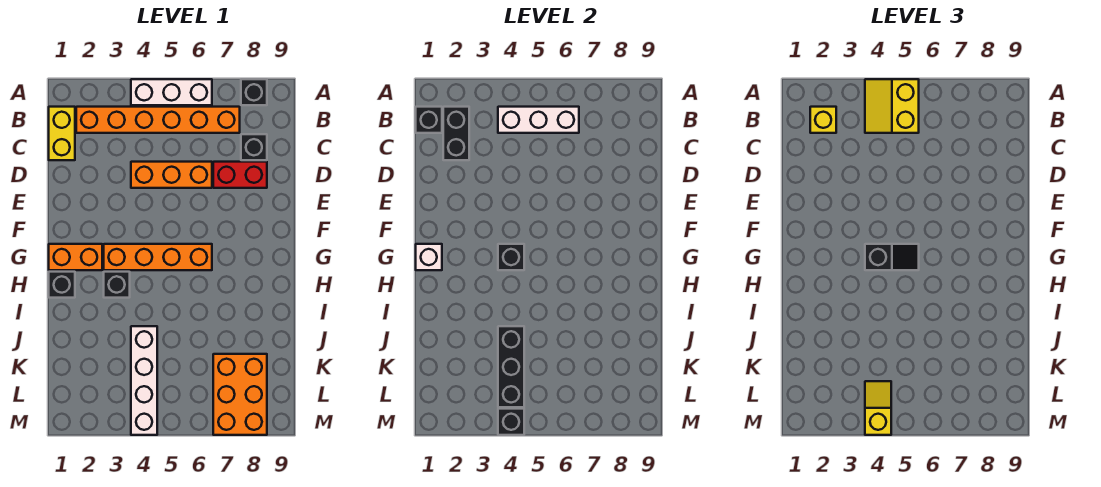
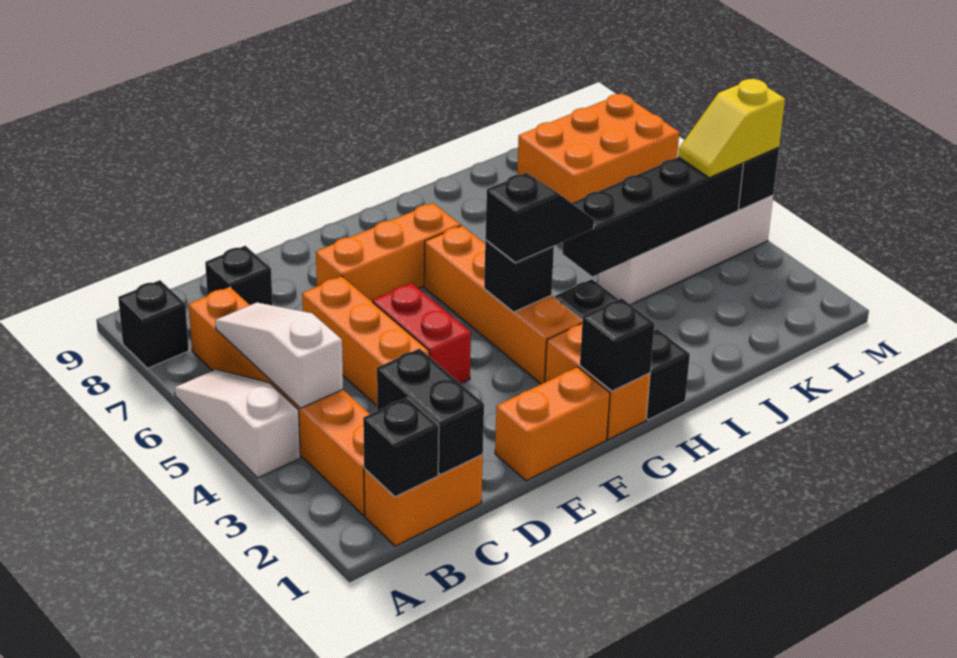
white 1x3 brick [131,79,212,105] -> white 1x3 slope [174,369,300,478]
yellow 2x2 slope [865,79,919,133] -> none
yellow 1x2 brick [49,107,75,160] -> orange 1x2 brick [364,454,483,546]
black 1x2 brick [443,107,469,160] -> black 1x2 brick turned to [377,349,484,475]
yellow 1x1 brick [810,107,836,133] -> none
white 1x3 brick [498,107,579,133] -> white 1x3 slope [215,303,343,408]
red 1x2 brick [213,162,267,188] -> red 1x2 brick moved to [373,283,471,384]
none -> orange 1x2 brick [495,367,610,481]
none -> orange 1x3 brick [316,203,461,302]
white 1x1 brick [416,244,442,270] -> black 1x1 brick [580,298,655,391]
black 1x2 slope [865,244,919,270] -> black 1x2 slope turned to [485,173,594,263]
black 1x3 brick [498,326,524,407] -> black 1x4 brick [563,157,744,276]

